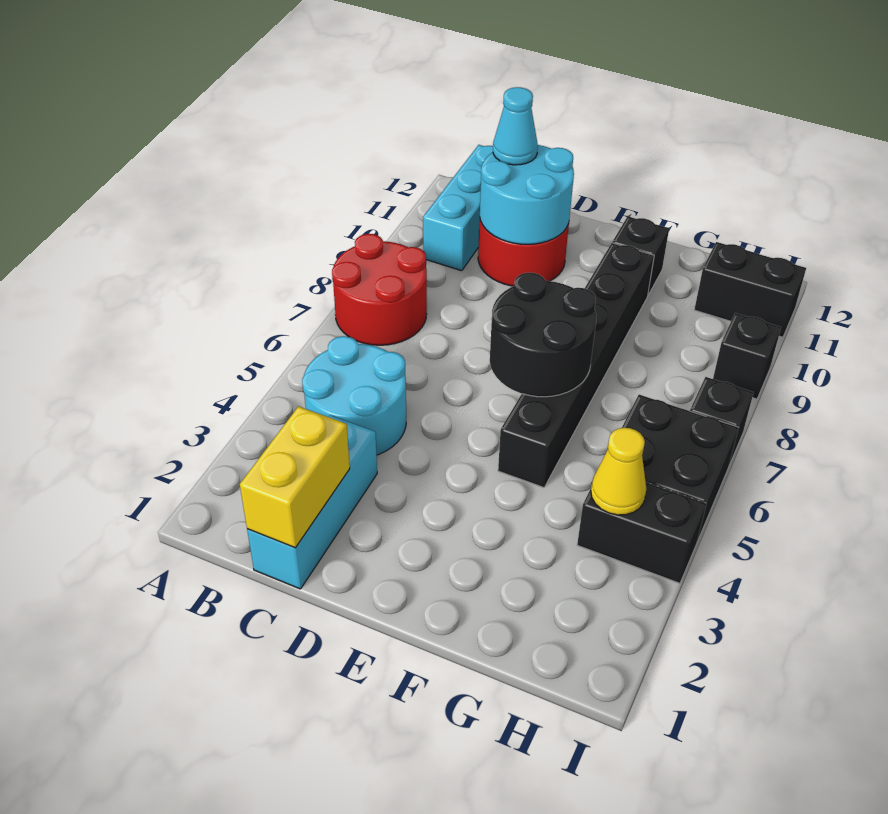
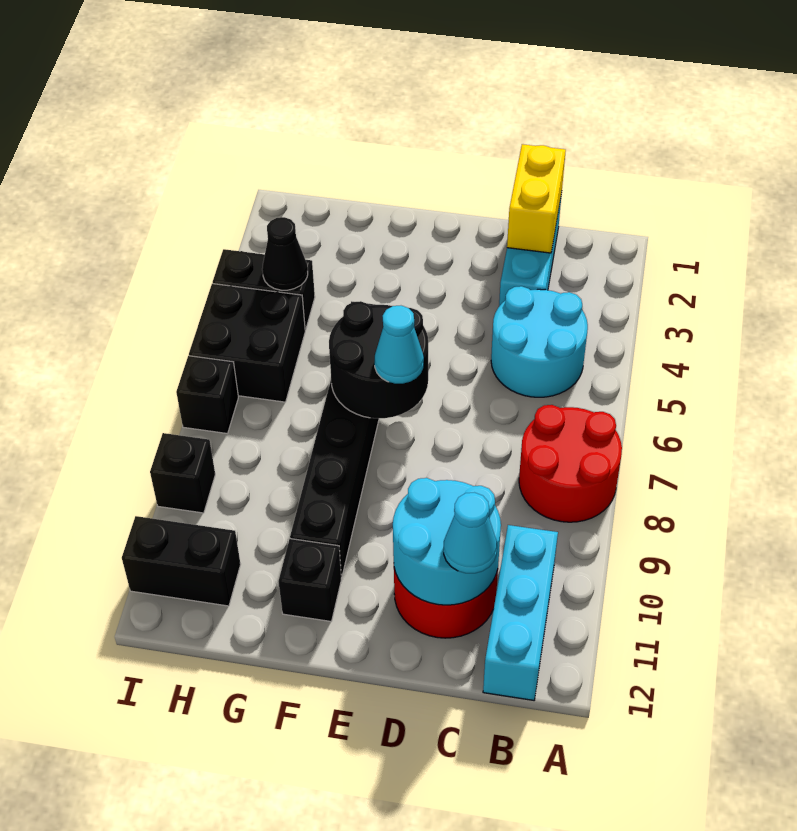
none -> cyan 1x1 cone [375,306,424,384]
yellow 1x1 cone [591,428,646,515] -> black 1x1 cone [262,217,308,290]

